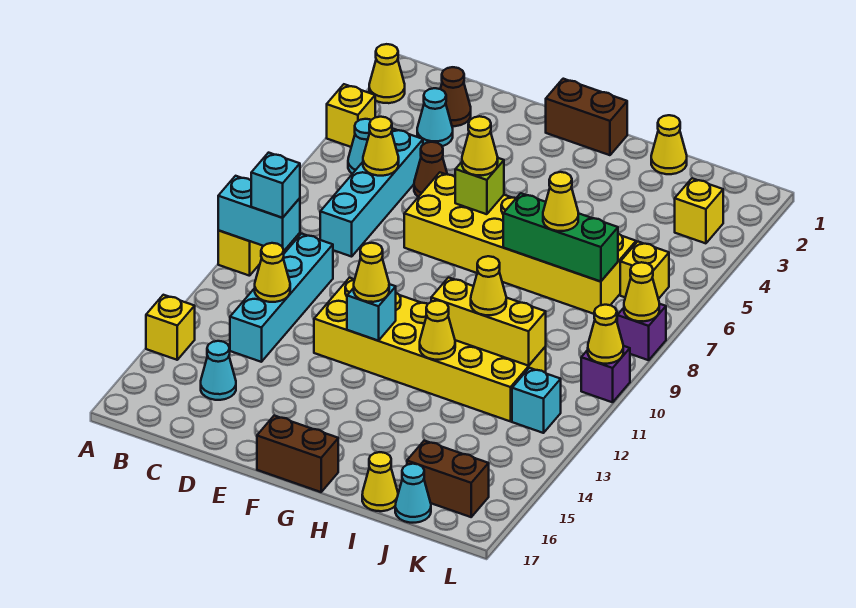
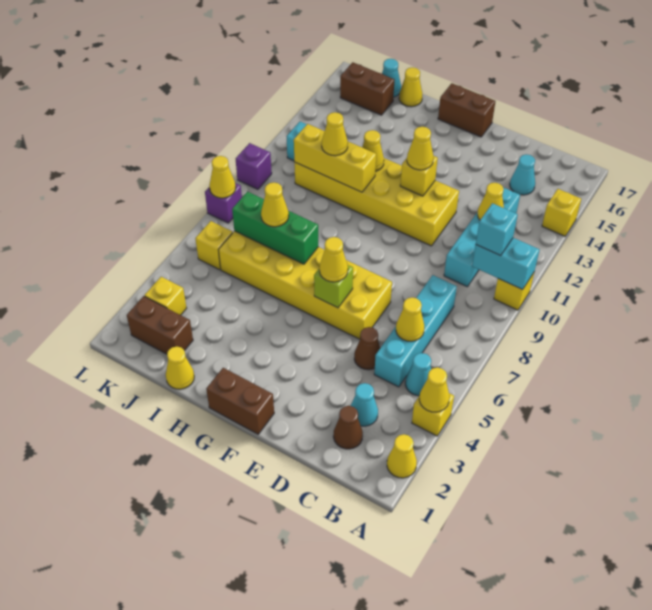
cyan 1x1 brick [347,284,396,341] -> yellow 1x1 brick [400,156,438,196]
none -> brown 1x2 brick [127,296,193,354]
yellow 1x1 cone [588,305,623,364] -> yellow 1x1 cone moved to [419,367,449,412]

